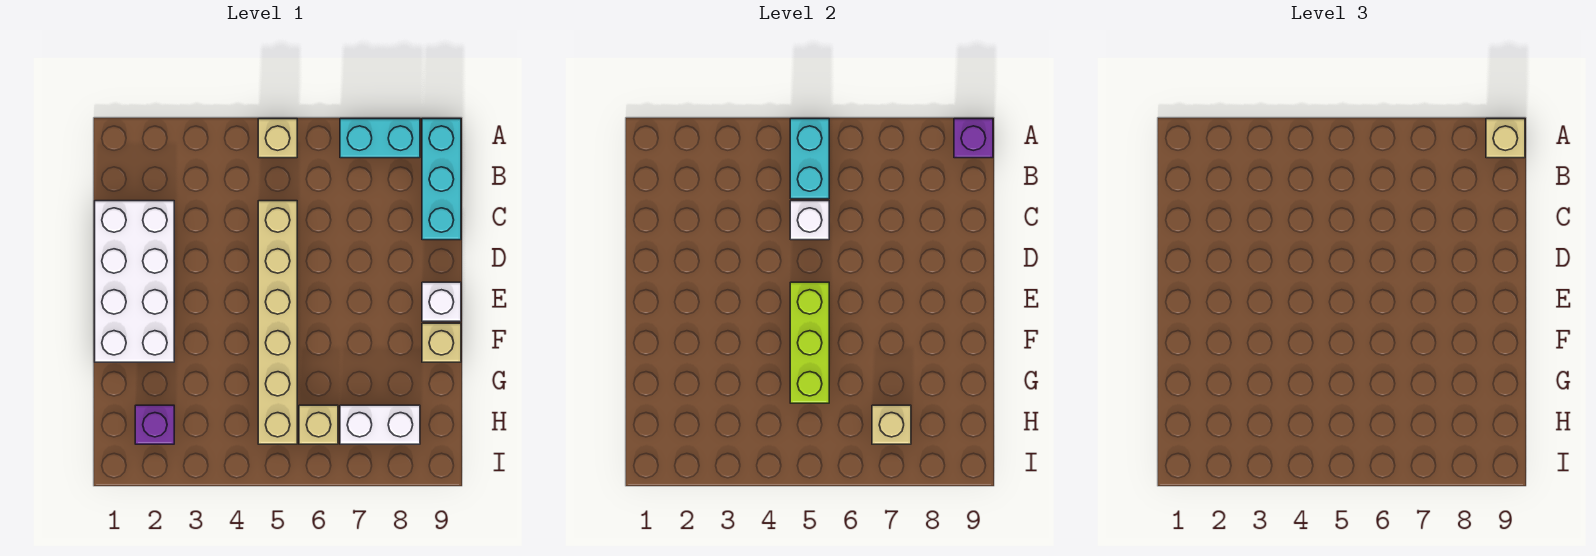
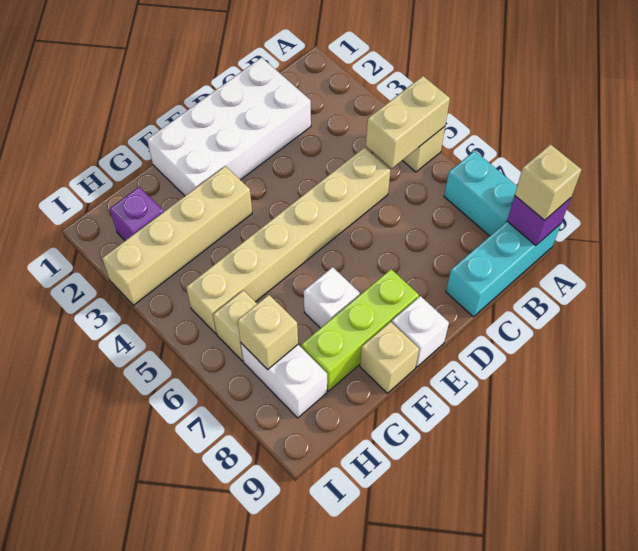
cyan 1x2 brick [790,119,829,199] -> tan 1x2 brick [366,76,450,168]
white 1x1 brick [790,201,829,240] -> white 1x1 brick moved to [304,267,360,328]
lime 1x3 brick [790,282,829,403] -> lime 1x3 brick moved to [301,269,419,391]
none -> tan 1x4 brick [102,166,252,305]

